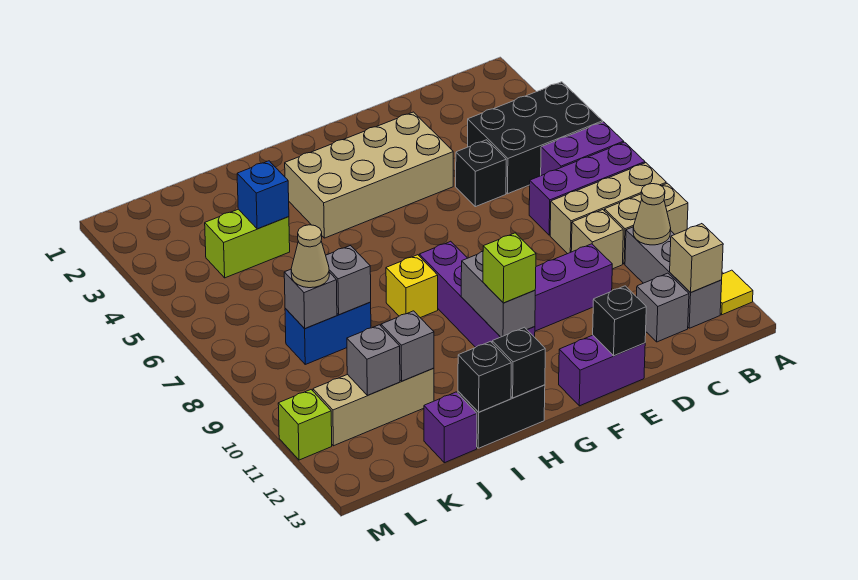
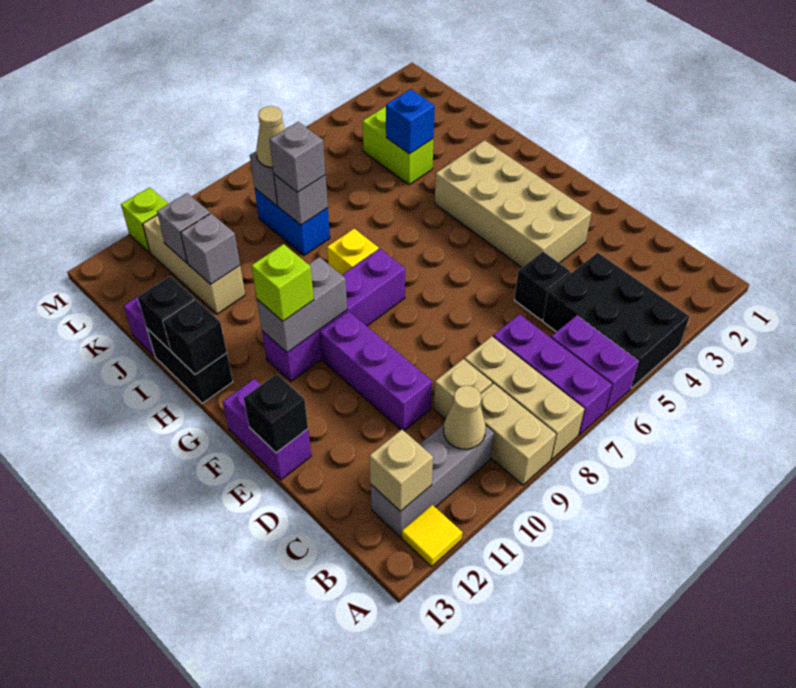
grey 1x1 brick [637,273,689,342] -> grey 1x1 brick moved to [270,122,325,193]

